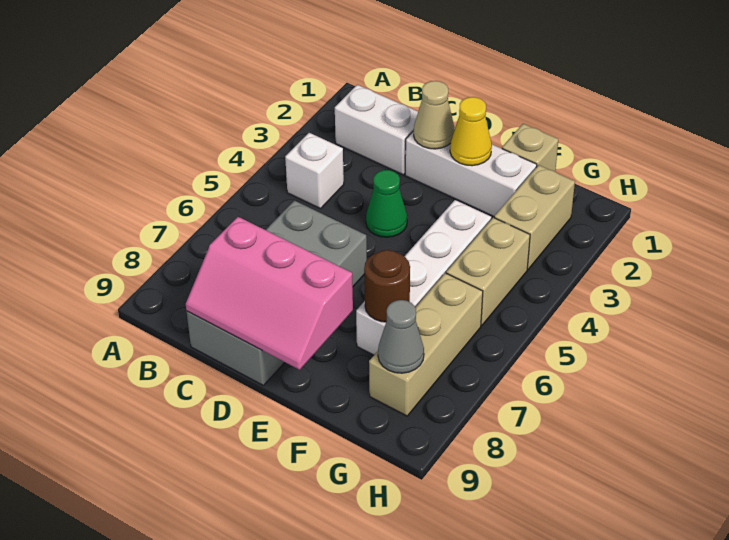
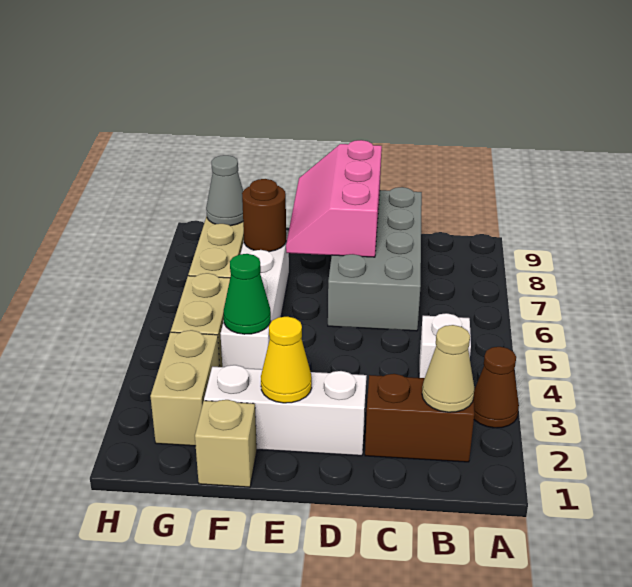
none -> brown 1x1 cone [474,347,519,428]
white 1x2 brick [335,85,418,175] -> brown 1x2 brick [365,374,474,462]
pink 2x3 slope [186,217,353,370] -> pink 2x3 slope turned to [286,140,382,257]
tan 1x1 cone [414,81,455,149] -> tan 1x1 cone moved to [422,325,475,412]
green 1x1 cone [366,170,407,237] -> green 1x1 cone moved to [224,254,271,334]

